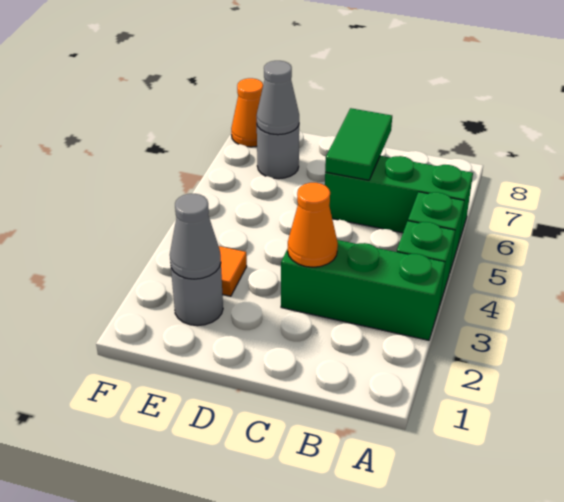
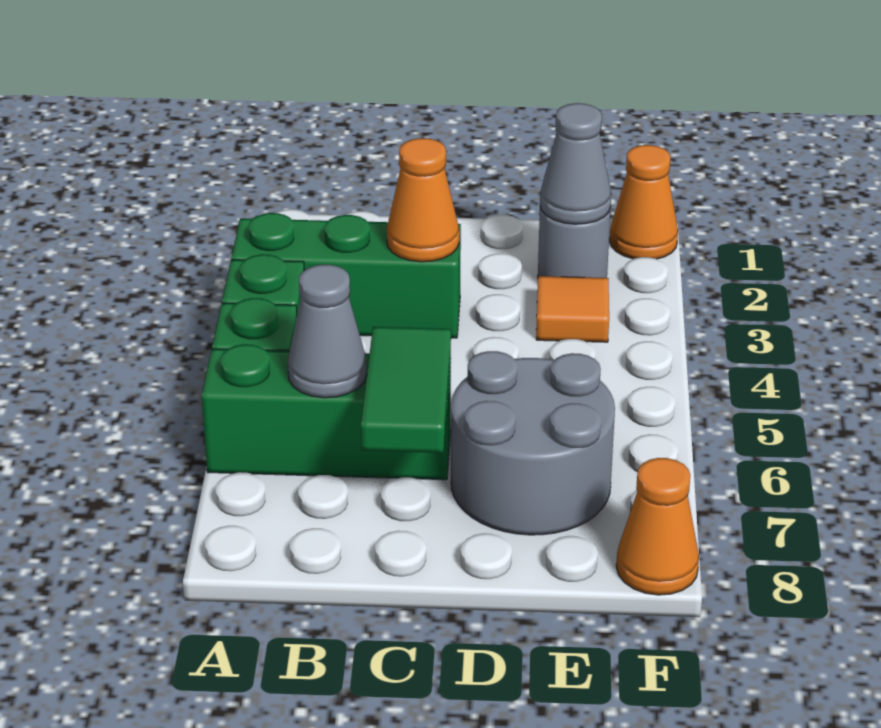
grey 1x1 round brick [257,126,299,179] -> grey 2x2 round brick [451,351,615,535]
grey 1x1 cone [257,61,299,135] -> grey 1x1 cone moved to [288,264,367,398]
none -> orange 1x1 cone [610,145,678,259]

